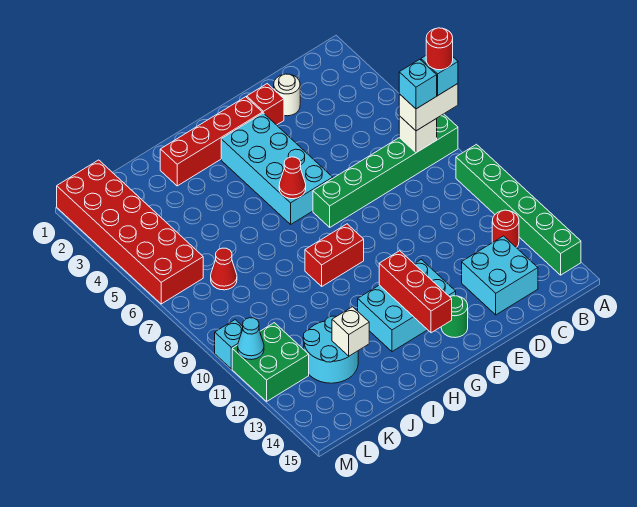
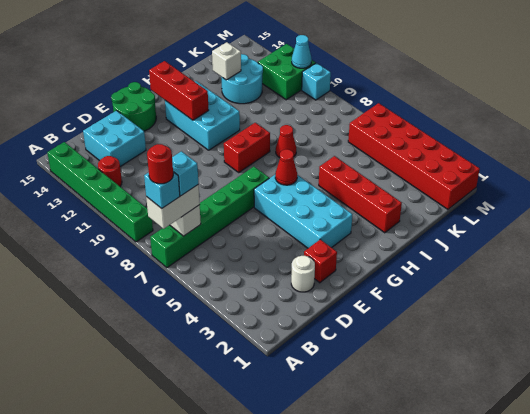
red 1x4 brick [160,97,262,186] -> red 1x4 brick turned to [319,156,402,233]
cyan 2x3 brick [358,259,456,352] -> cyan 2x3 brick turned to [165,81,240,150]
green 1x1 round brick [441,296,468,338] -> green 2x2 round brick [111,82,156,131]
red 1x1 cone [211,248,237,290] -> red 1x1 cone moved to [276,125,296,158]

